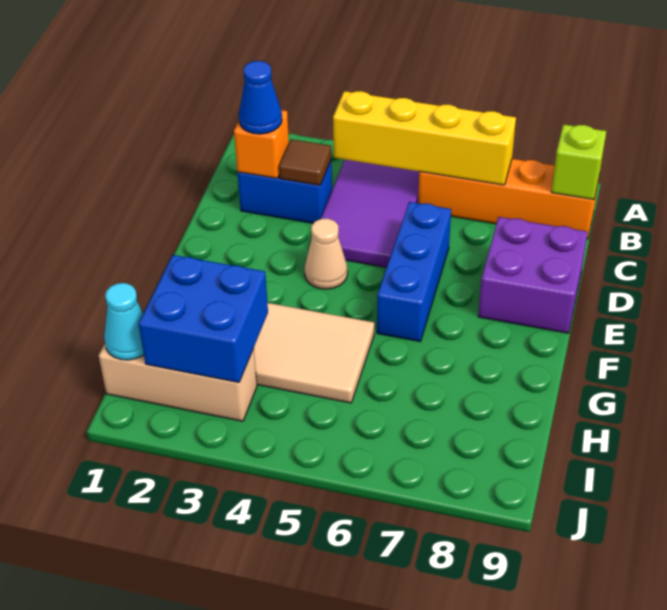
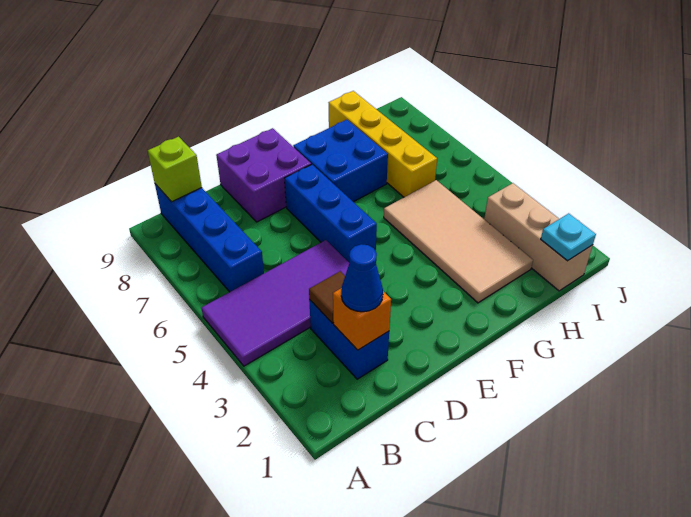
yellow 1x4 brick [333,91,516,185] -> yellow 1x4 brick moved to [329,91,437,197]
orange 1x4 brick [418,159,599,239] -> blue 1x4 brick [155,184,264,292]
blue 1x3 brick [377,202,451,341] -> blue 1x3 brick turned to [285,164,377,262]
tan 1x1 cone [305,219,348,289] -> none
blue 2x2 brick [139,255,268,382] -> blue 2x2 brick moved to [293,120,388,202]
cyan 1x1 cone [104,283,144,360] -> cyan 1x1 plate [541,213,596,261]

